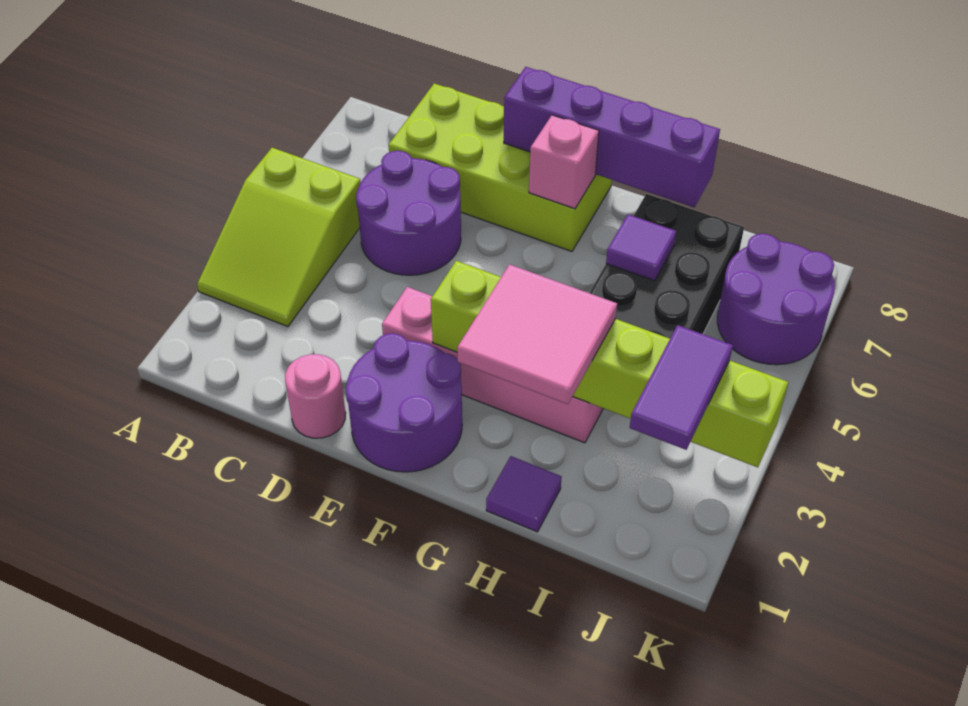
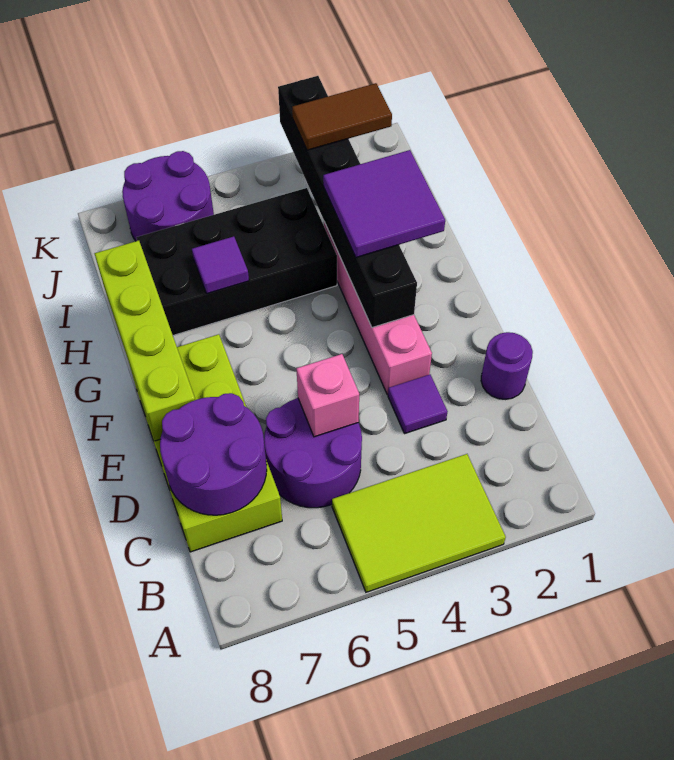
lime 2x3 slope [197,148,361,327] -> lime 2x3 tile [332,454,506,592]
pink 1x1 round brick [285,354,346,438] -> purple 1x1 round brick [481,332,533,399]
purple 2x2 round brick [346,333,462,472] -> purple 2x2 round brick moved to [160,393,267,515]
purple 1x4 brick [504,67,720,208] -> lime 1x4 brick [95,241,195,441]
lime 1x6 brick [431,261,788,467] -> black 1x6 brick [278,76,417,327]
pink 1x1 brick [529,115,599,209] -> pink 1x1 brick moved to [296,354,359,437]
pink 2x2 tile [457,264,617,404] -> purple 2x2 tile [323,150,445,257]
purple 1x1 tile [486,456,562,532] -> purple 1x1 tile moved to [388,374,448,434]
purple 1x2 tile [630,325,733,450] -> brown 1x2 tile [292,83,392,150]

